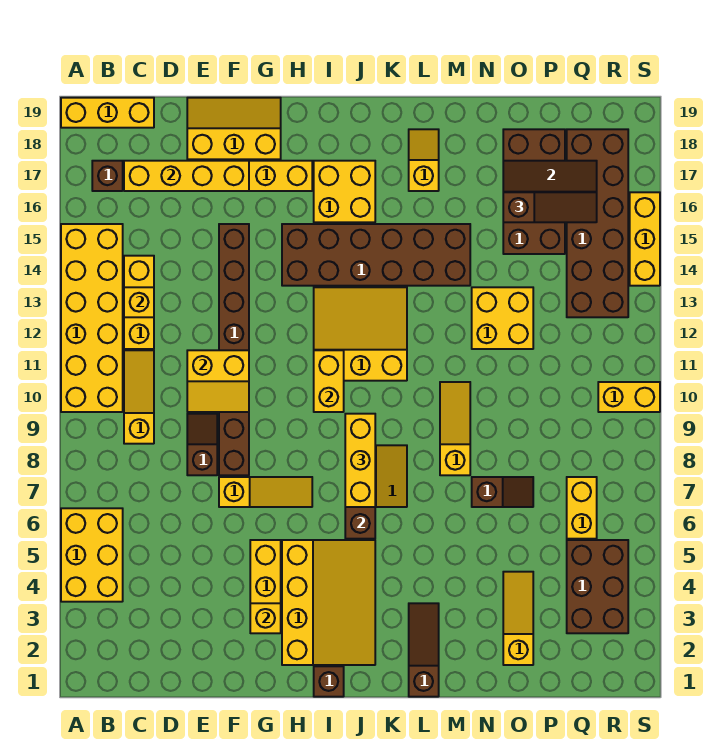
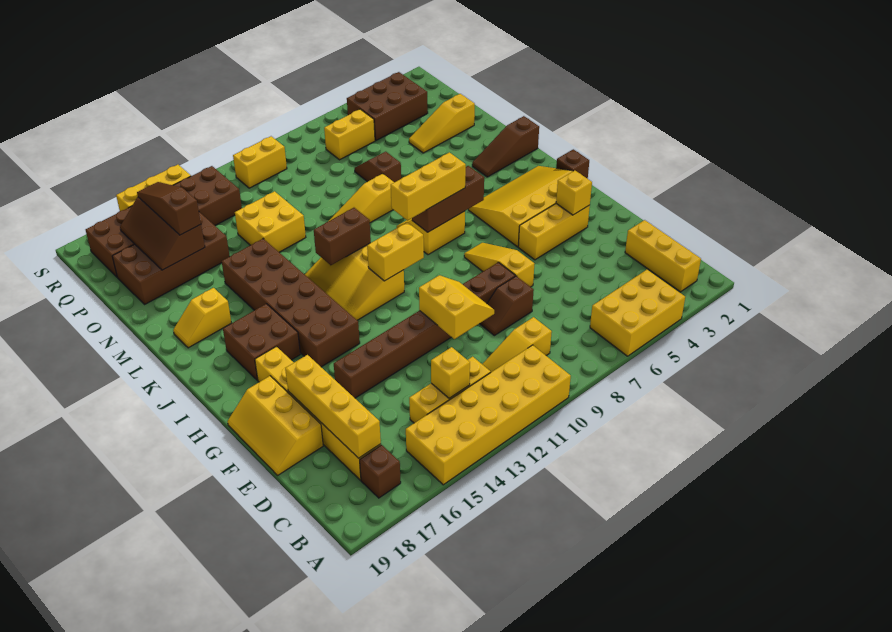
yellow 1x3 brick [61,98,154,128] -> yellow 1x3 brick moved to [625,220,701,292]
yellow 2x2 brick [314,161,375,222] -> brown 2x2 brick [223,304,300,380]
none -> brown 1x2 brick [314,208,371,265]
yellow 1x2 brick [598,382,660,412] -> yellow 1x2 brick turned to [233,136,287,188]

